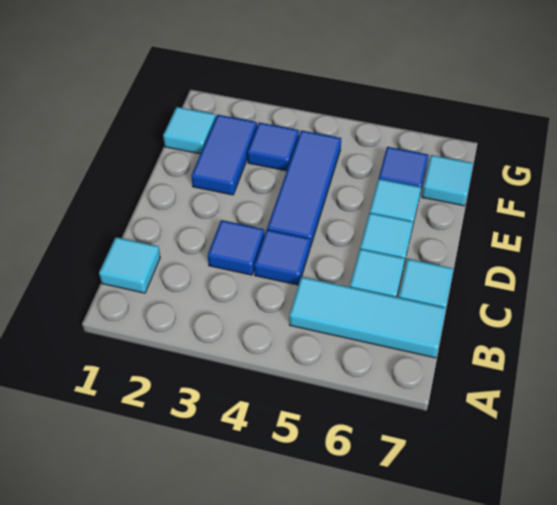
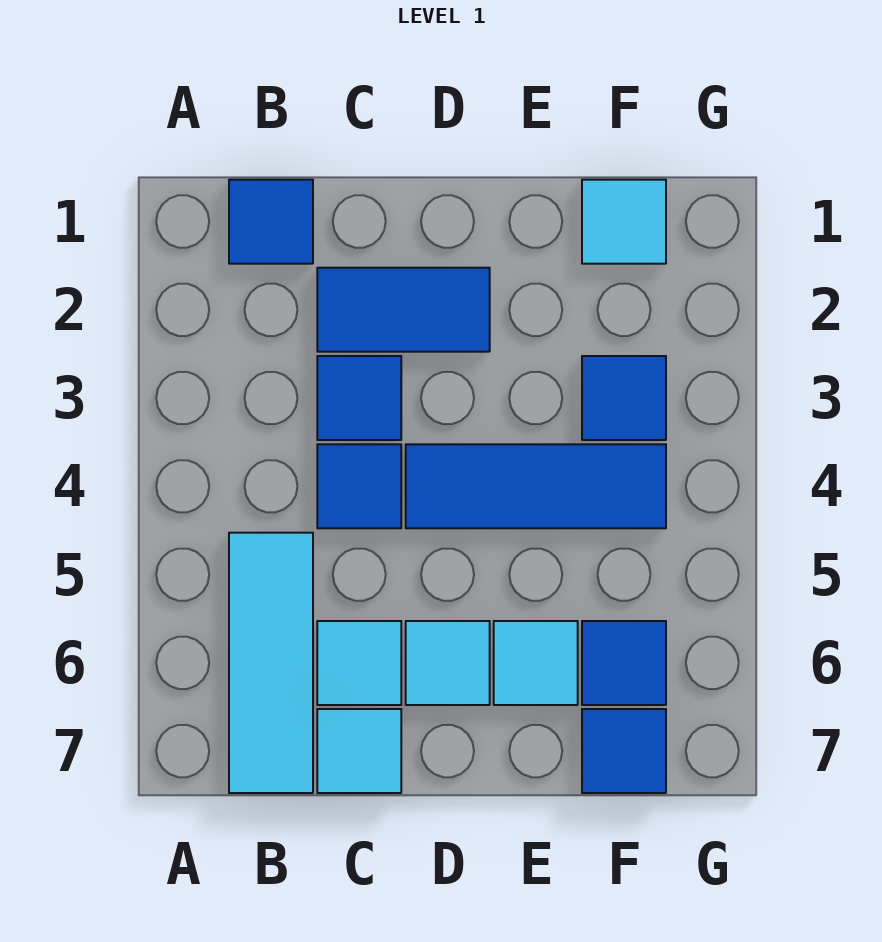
cyan 1x1 tile [99,237,160,293] -> blue 1x1 tile [229,180,313,264]
blue 1x2 tile [191,115,257,195] -> blue 1x2 tile moved to [317,268,490,352]
cyan 1x1 tile [422,155,473,206] -> blue 1x1 tile [582,709,666,793]

